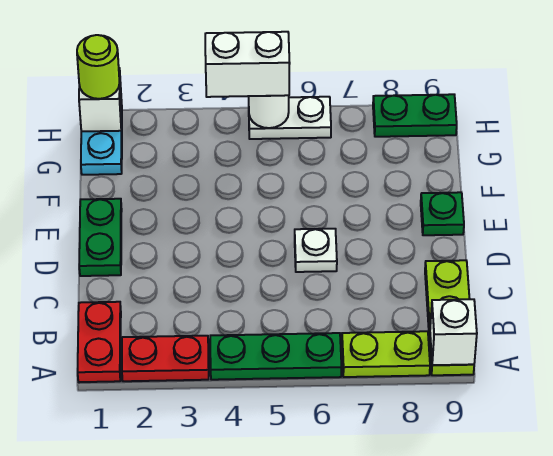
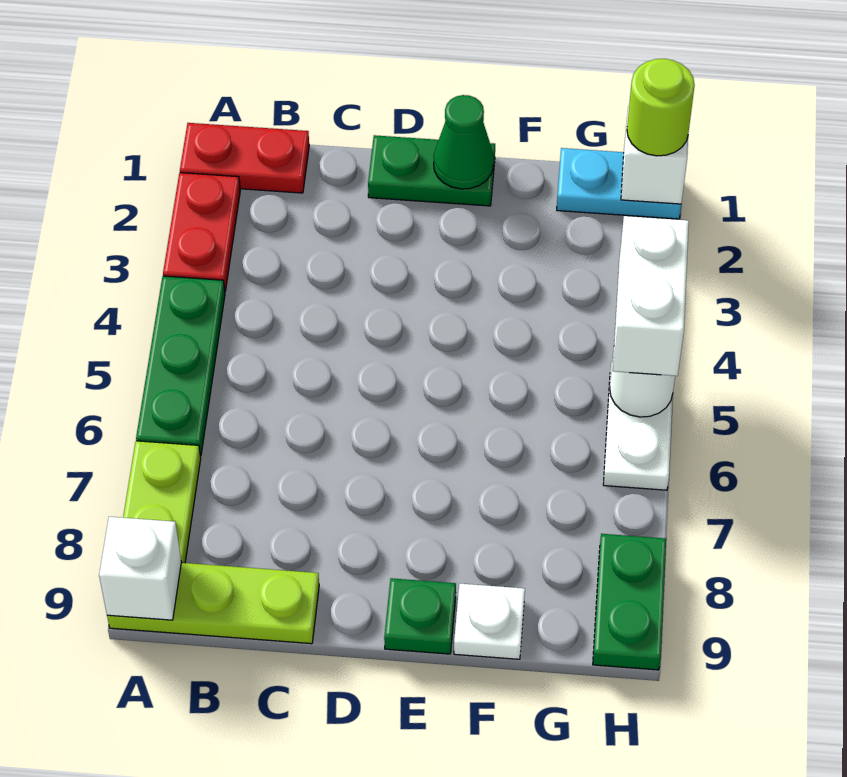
white 1x1 plate [295,229,337,272] -> white 1x1 plate moved to [454,584,525,659]
none -> green 1x1 cone [434,95,494,189]

